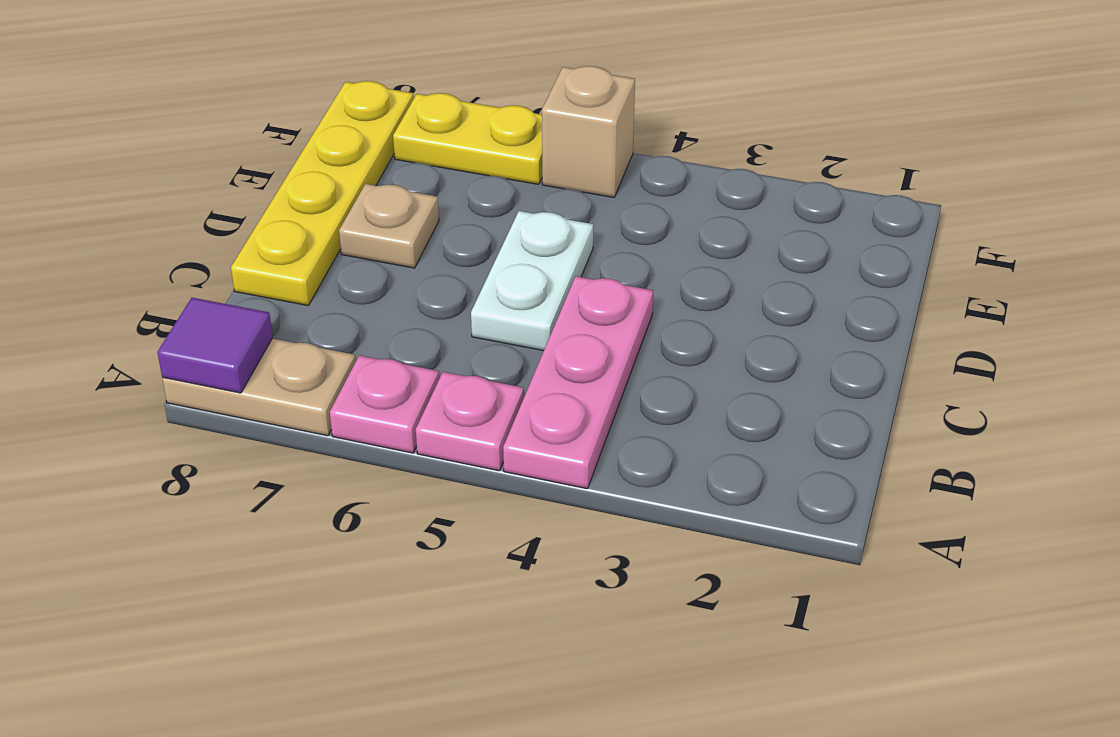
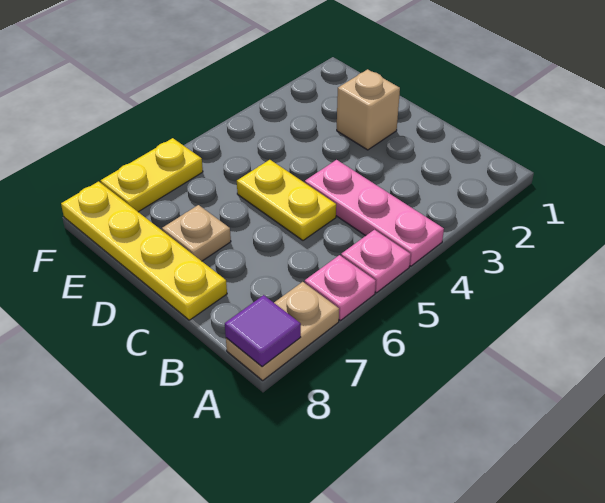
white 1x2 plate [471,211,593,351] -> yellow 1x2 plate [237,160,336,240]
tan 1x1 brick [542,66,635,197] -> tan 1x1 brick moved to [337,69,400,150]

